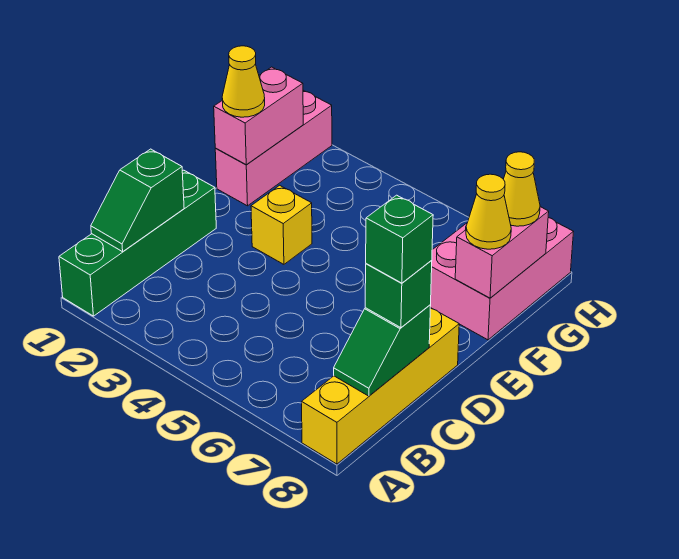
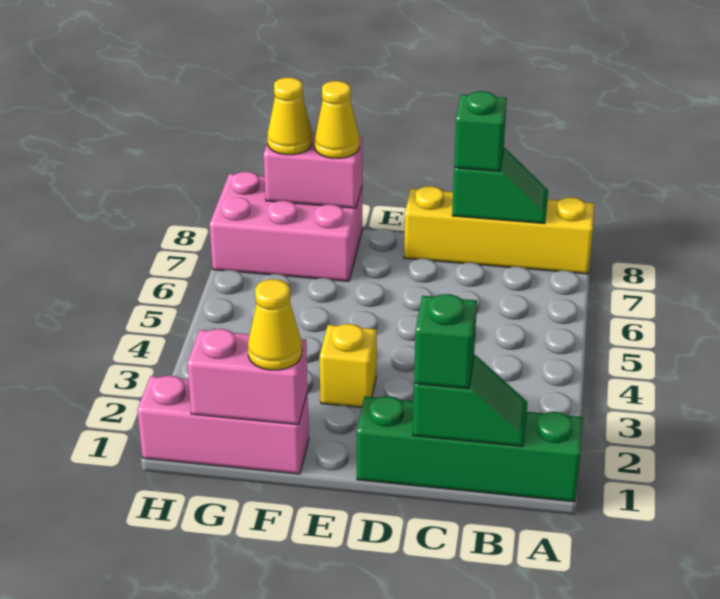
green 1x1 brick [366,195,433,283] -> green 1x1 brick moved to [414,294,477,389]

